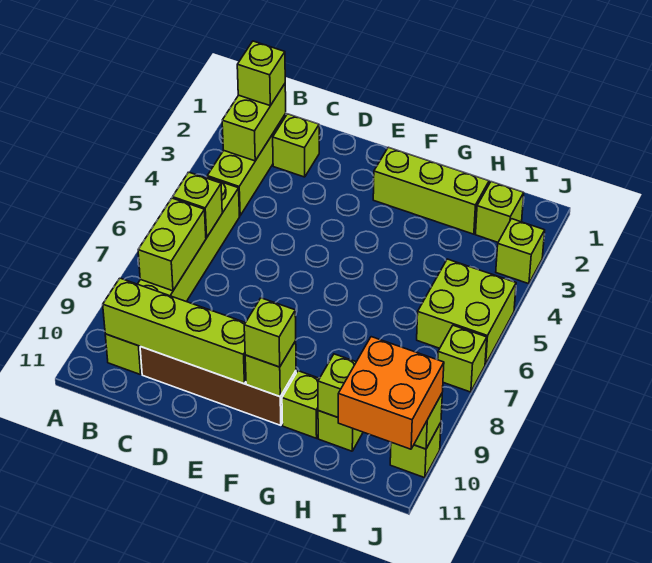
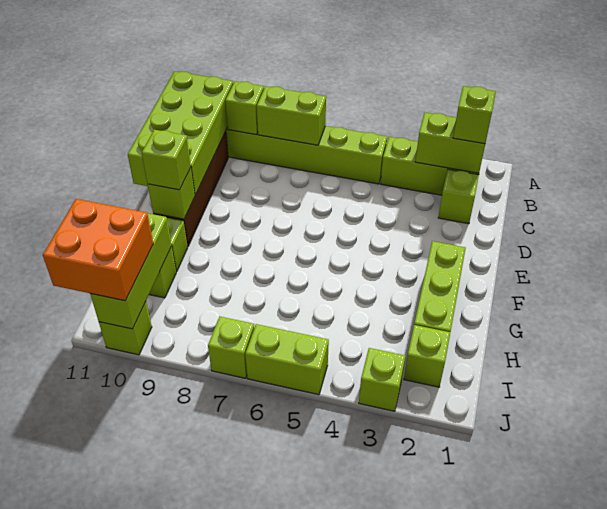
lime 1x1 brick [173,172,222,238] -> lime 1x1 brick moved to [225,81,264,135]
lime 1x4 brick [103,278,246,384] -> lime 2x4 brick [128,71,233,195]
lime 2x2 brick [417,259,516,364] -> lime 1x2 brick [245,324,329,395]

